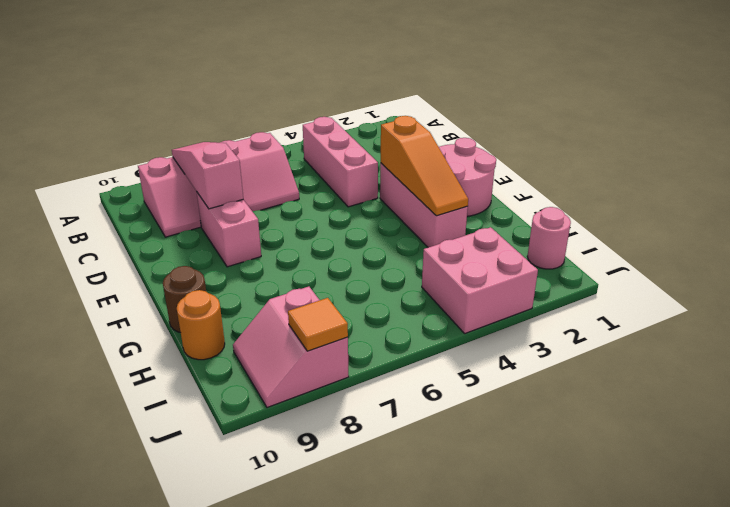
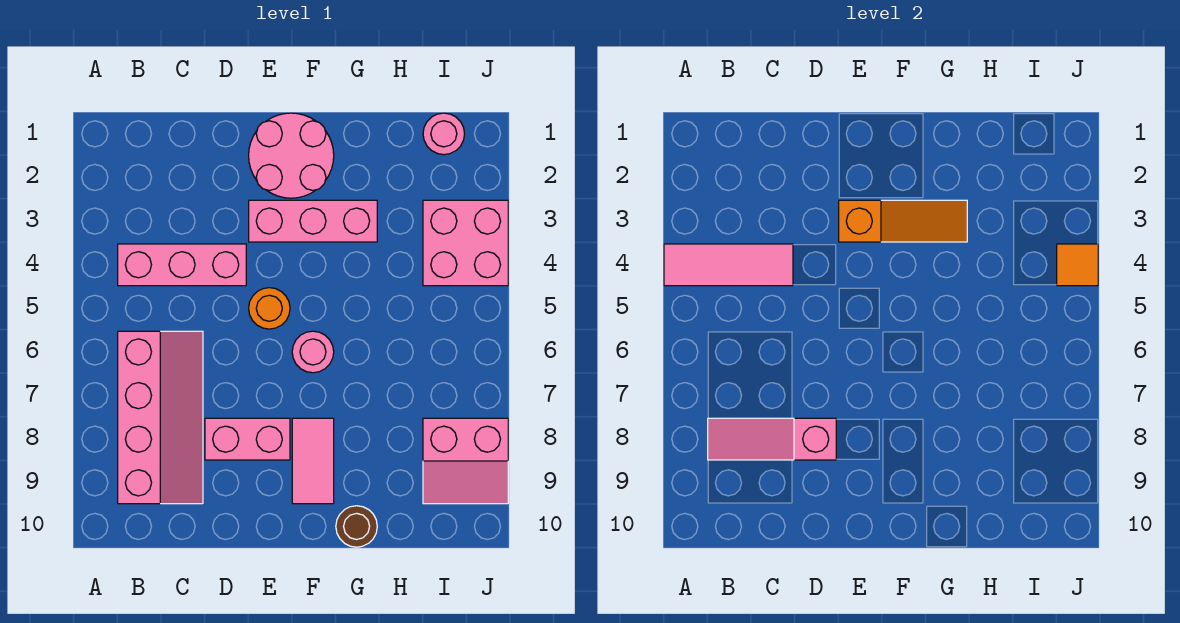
none -> pink 1x3 tile [664,244,793,286]
none -> pink 1x1 round brick [292,331,334,373]
none -> pink 1x2 tile [292,418,334,504]
orange 1x1 round brick [177,290,225,360] -> orange 1x1 round brick moved to [249,288,290,329]
orange 1x1 tile [288,298,348,351] -> orange 1x1 tile moved to [1057,244,1098,286]

